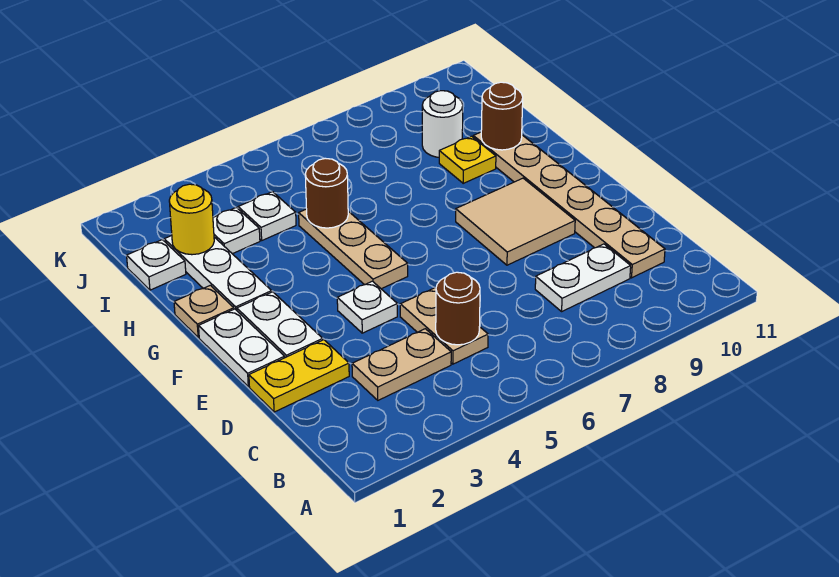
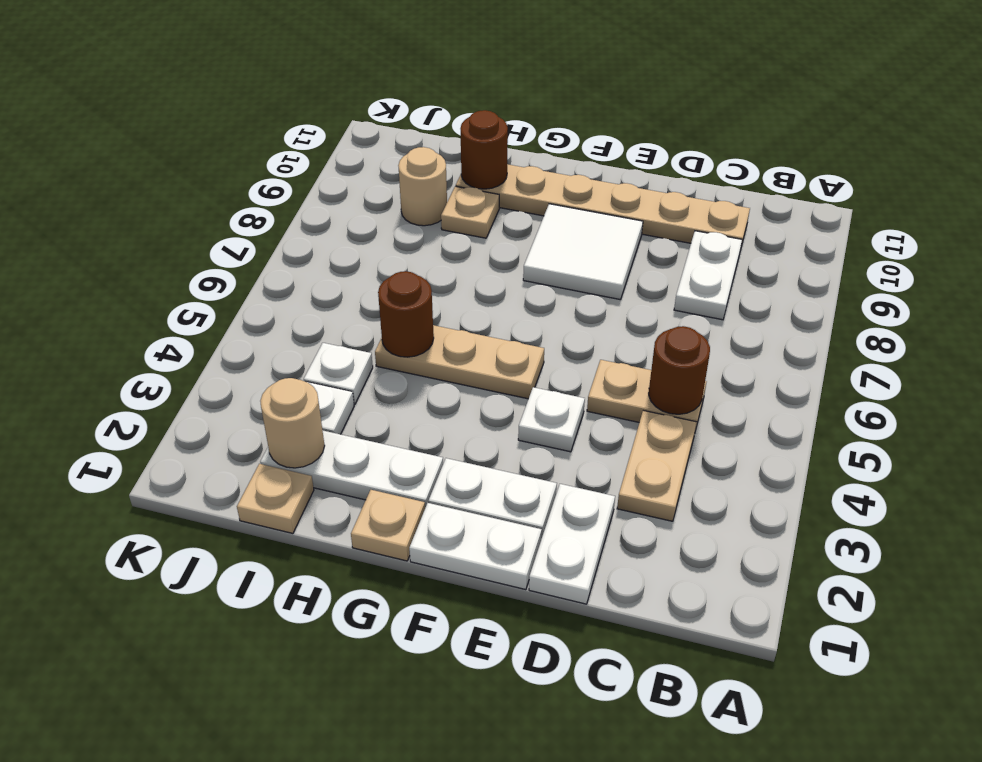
yellow 1x2 plate [249,340,349,412] -> white 1x2 plate [529,484,615,604]
tan 2x2 tile [456,178,575,265] -> white 2x2 tile [523,204,643,300]
yellow 1x1 plate [439,136,496,183] -> tan 1x1 plate [441,186,499,238]
white 1x1 plate [127,240,186,290] -> tan 1x1 plate [237,464,314,533]
yellow 1x1 round brick [169,184,214,255] -> tan 1x1 round brick [260,378,325,468]
white 1x1 round brick [422,91,463,157] -> tan 1x1 round brick [398,147,447,226]

